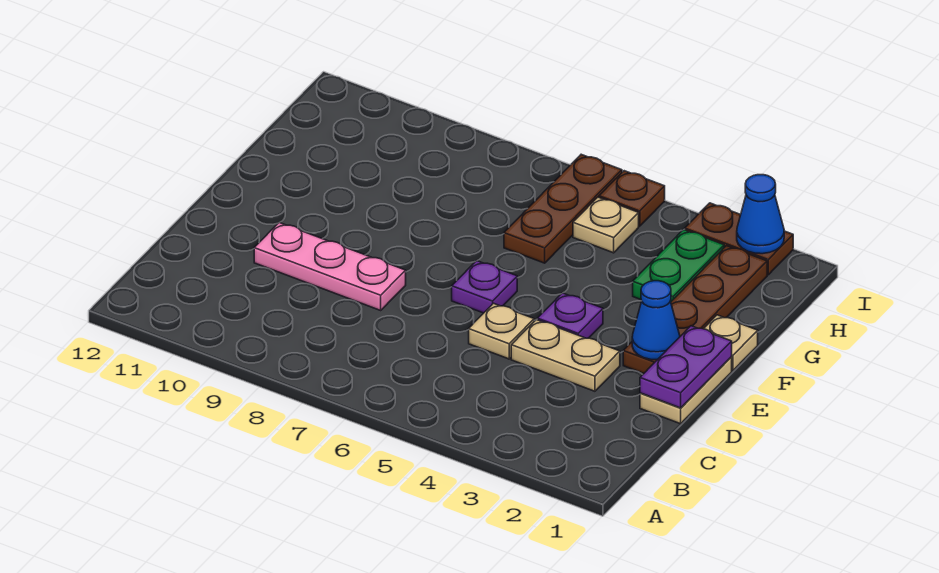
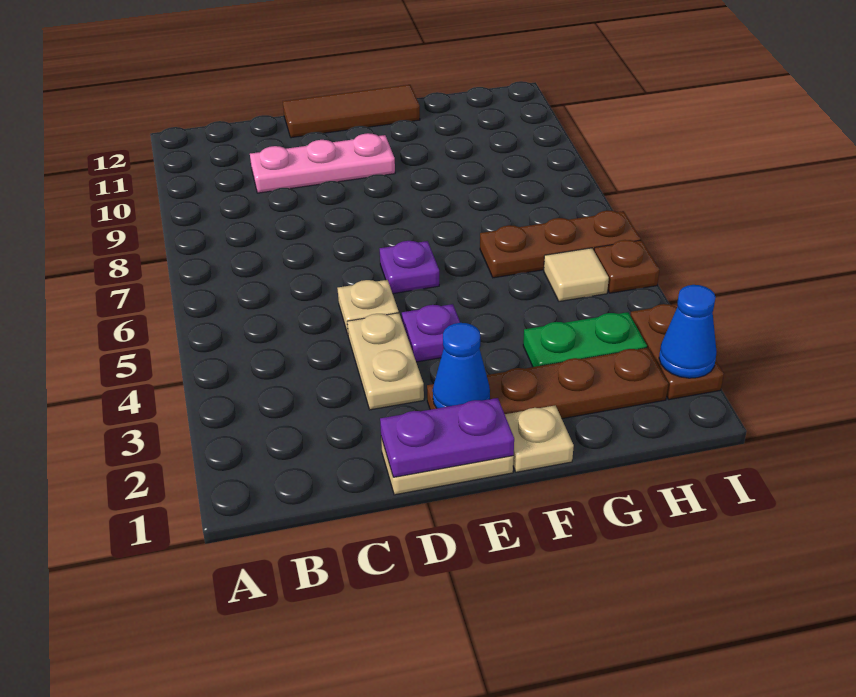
pink 1x3 plate [254,222,406,310] -> pink 1x3 plate turned to [250,133,395,193]
none -> brown 1x3 tile [283,85,420,138]
tan 1x1 plate [573,197,639,253] -> tan 1x1 tile [544,248,609,301]

